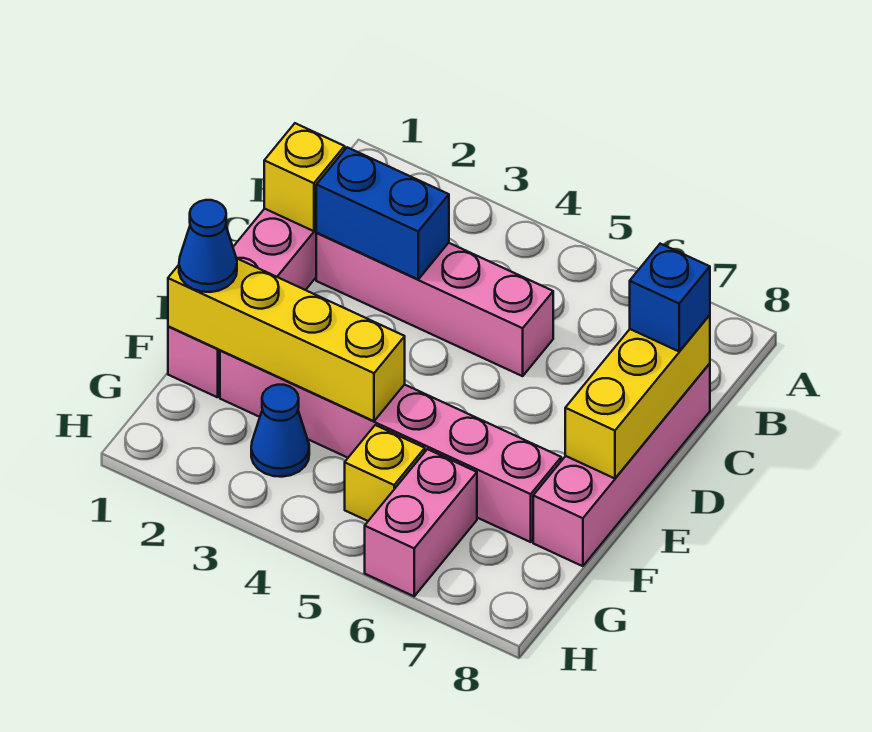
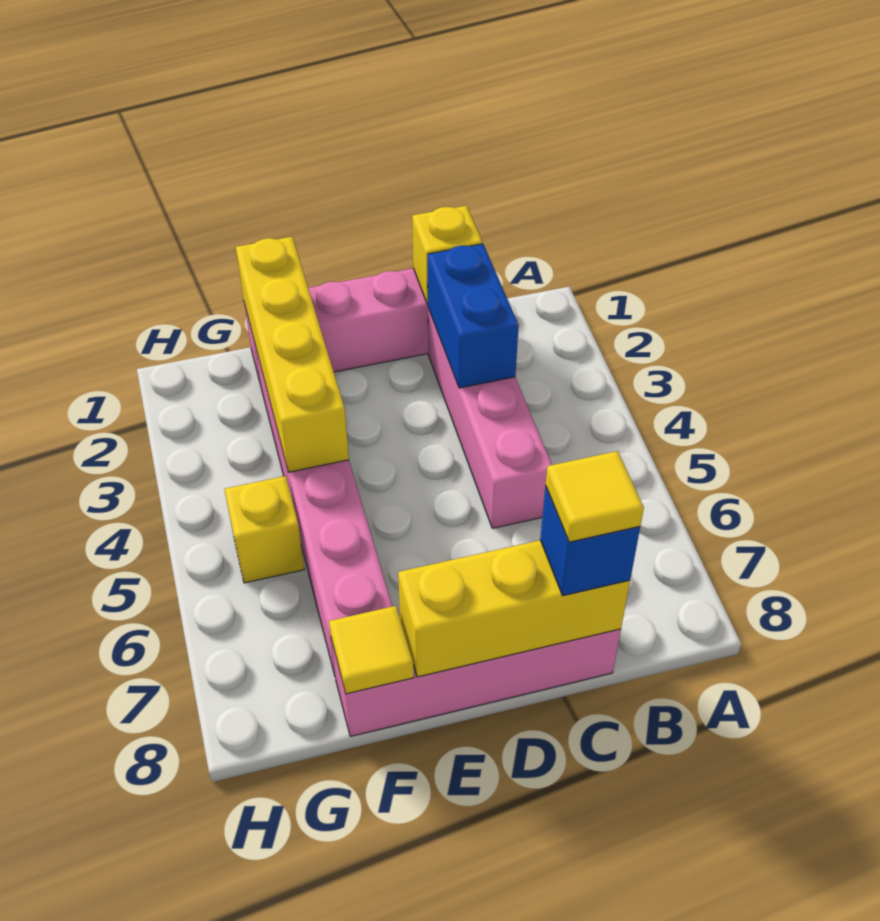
none -> yellow 1x1 tile [546,451,644,542]
blue 1x1 cone [179,200,237,292] -> none
none -> yellow 1x1 tile [329,606,414,694]
blue 1x1 cone [251,385,309,477] -> none
pink 1x2 brick [365,449,477,596] -> none

